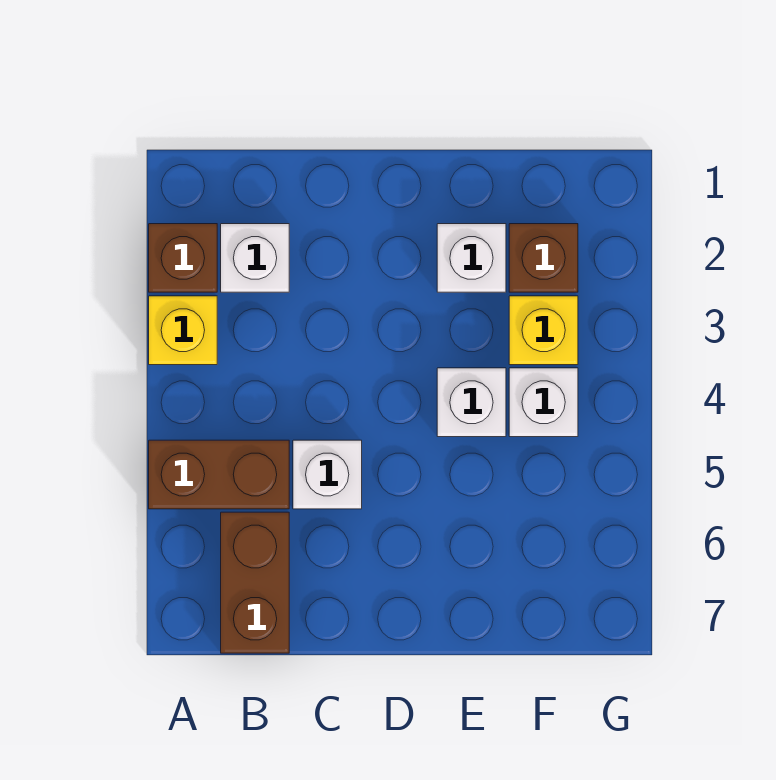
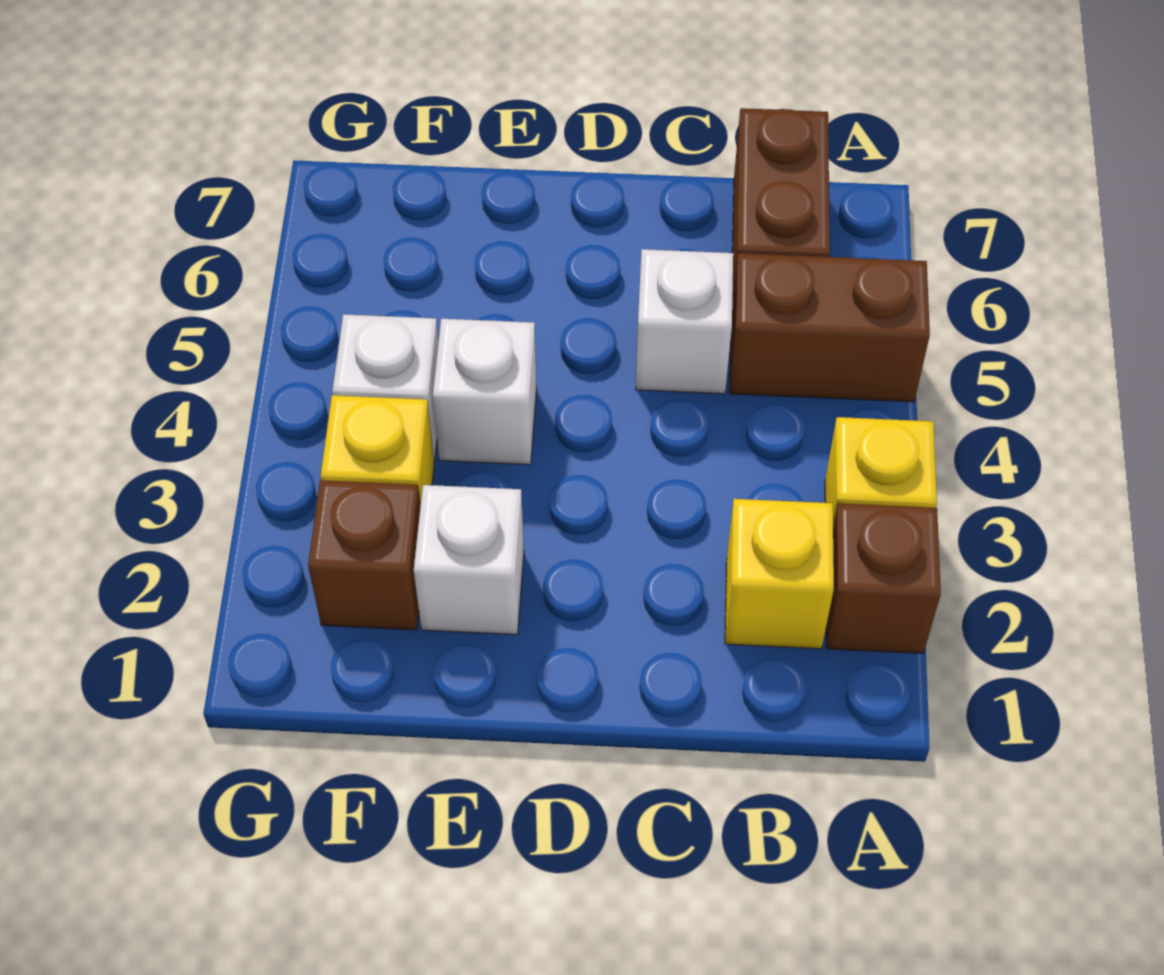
white 1x1 brick [221,224,289,292] -> yellow 1x1 brick [725,499,834,649]

